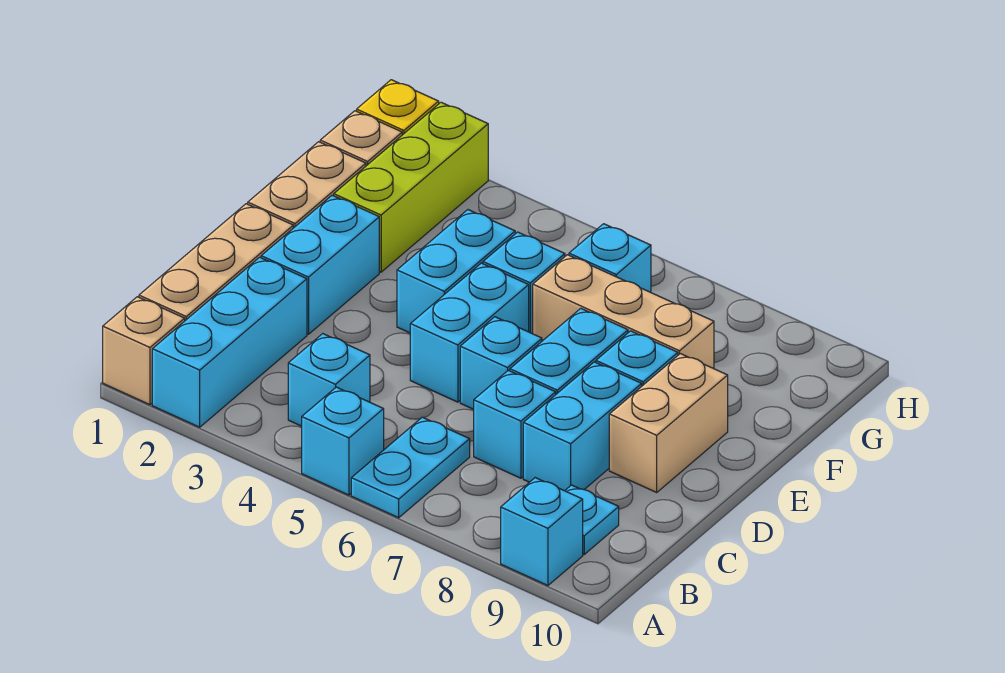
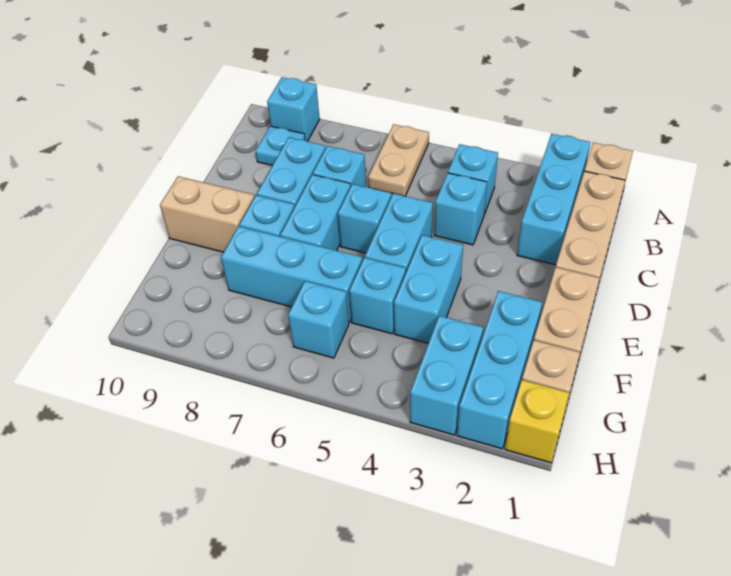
cyan 1x1 brick [302,387,384,495] -> cyan 1x1 brick moved to [434,173,487,245]
cyan 1x2 plate [351,417,470,518] -> tan 1x2 plate [368,124,429,196]
cyan 1x2 brick [261,195,379,334] -> cyan 1x2 brick moved to [410,316,483,435]
tan 1x2 brick [609,354,728,492] -> tan 1x2 brick turned to [160,176,255,252]
lime 1x3 brick [334,102,488,272] -> cyan 1x3 brick [457,291,542,449]
tan 1x3 brick [533,255,714,369] -> cyan 1x3 brick [221,226,362,322]

